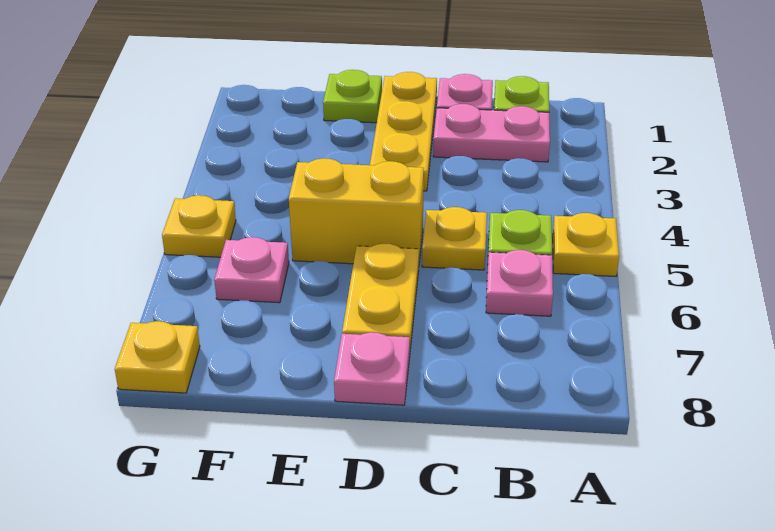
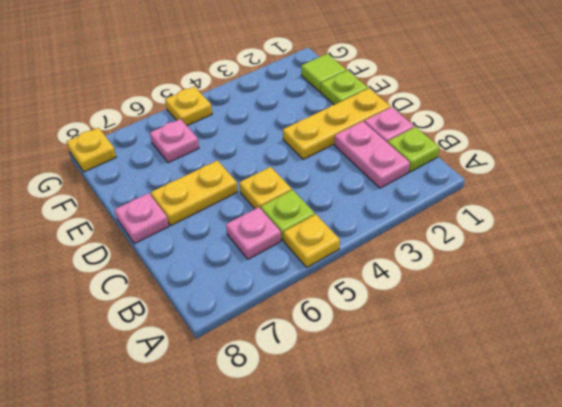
yellow 1x2 brick [289,158,424,264] -> none
none -> lime 1x1 tile [301,54,347,92]

